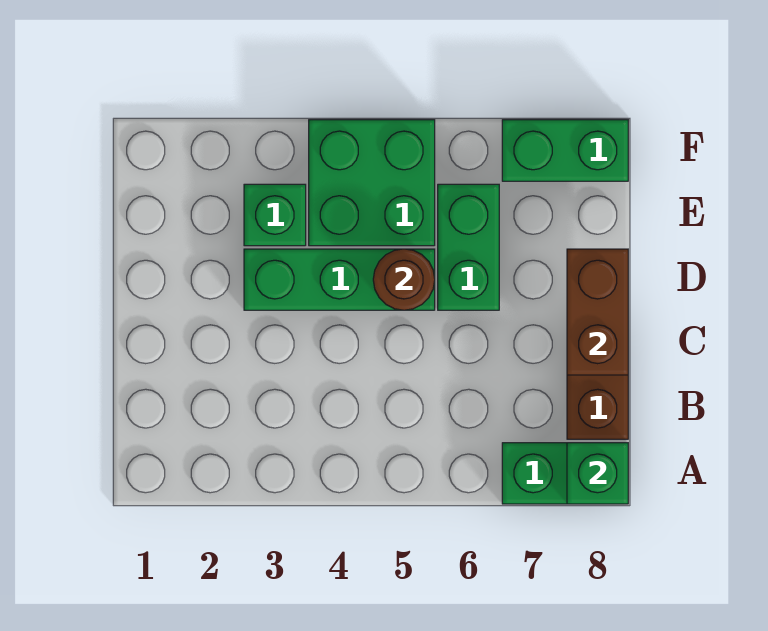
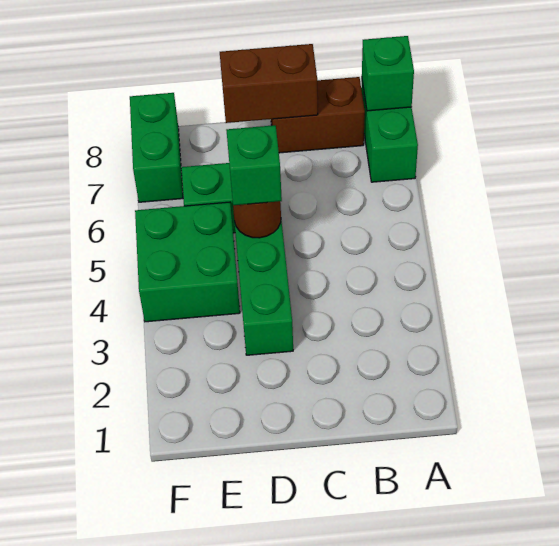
green 1x1 brick [244,184,306,246] -> green 1x1 brick moved to [226,125,282,205]

